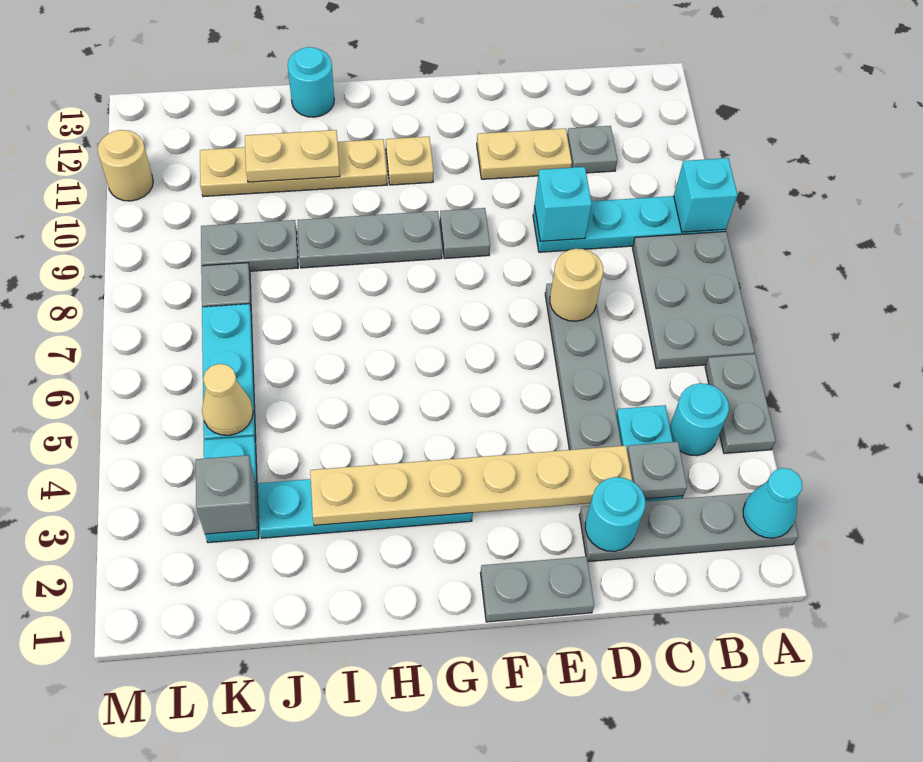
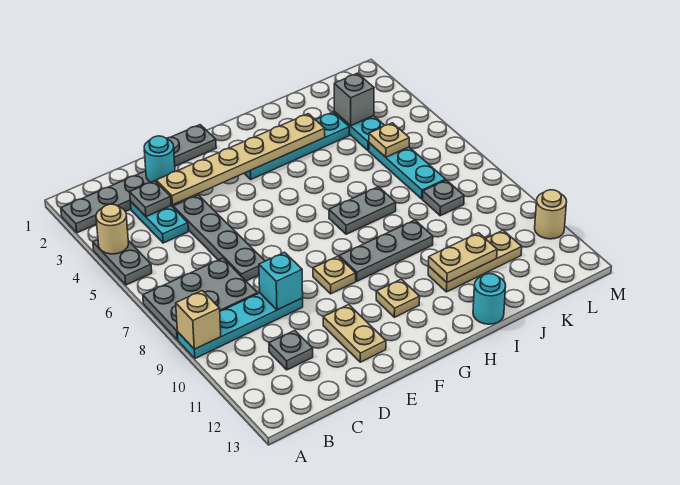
cyan 1x1 cone [743,468,802,538] -> none
grey 2x3 plate [633,232,755,369] -> grey 2x3 plate turned to [143,258,258,340]
cyan 1x1 brick [674,158,738,232] -> tan 1x1 brick [176,291,221,349]
cyan 1x1 round brick [670,383,729,456] -> none
tan 1x1 round brick [550,249,603,321] -> tan 1x1 round brick moved to [96,204,129,254]
tan 1x2 plate [477,128,572,179] -> tan 1x2 plate turned to [323,305,386,362]
grey 1x1 plate [440,208,490,258] -> tan 1x1 plate [313,256,356,294]
tan 1x4 plate [200,139,387,197] -> tan 1x3 plate [428,230,522,292]
grey 1x2 plate [201,220,298,271] -> grey 1x2 plate moved to [329,187,396,234]
tan 1x1 cone [202,364,253,435] -> tan 1x1 plate [369,123,409,157]

